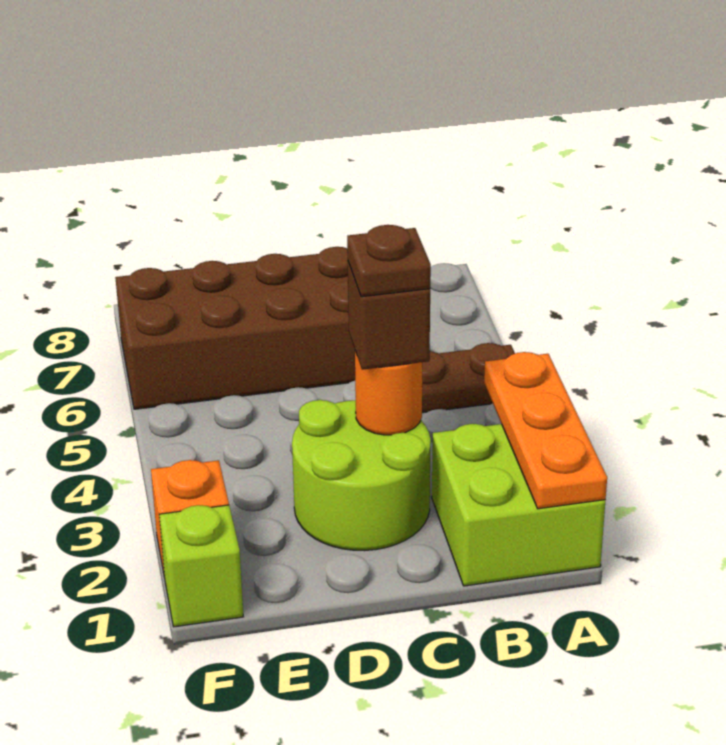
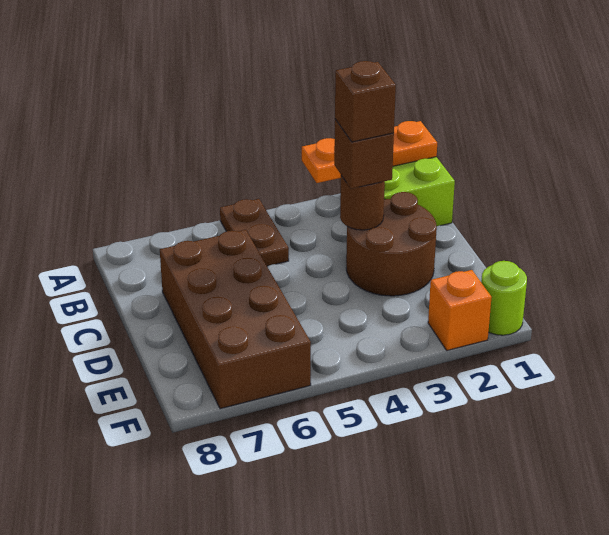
lime 2x2 round brick [292,400,431,551] -> brown 2x2 round brick [346,192,437,296]
orange 1x1 round brick [355,351,422,435] -> brown 1x1 round brick [340,175,385,230]
brown 1x1 plate [347,225,431,297] -> brown 1x1 brick [335,61,396,142]
lime 1x1 brick [159,505,243,627] -> lime 1x1 round brick [481,261,527,335]

